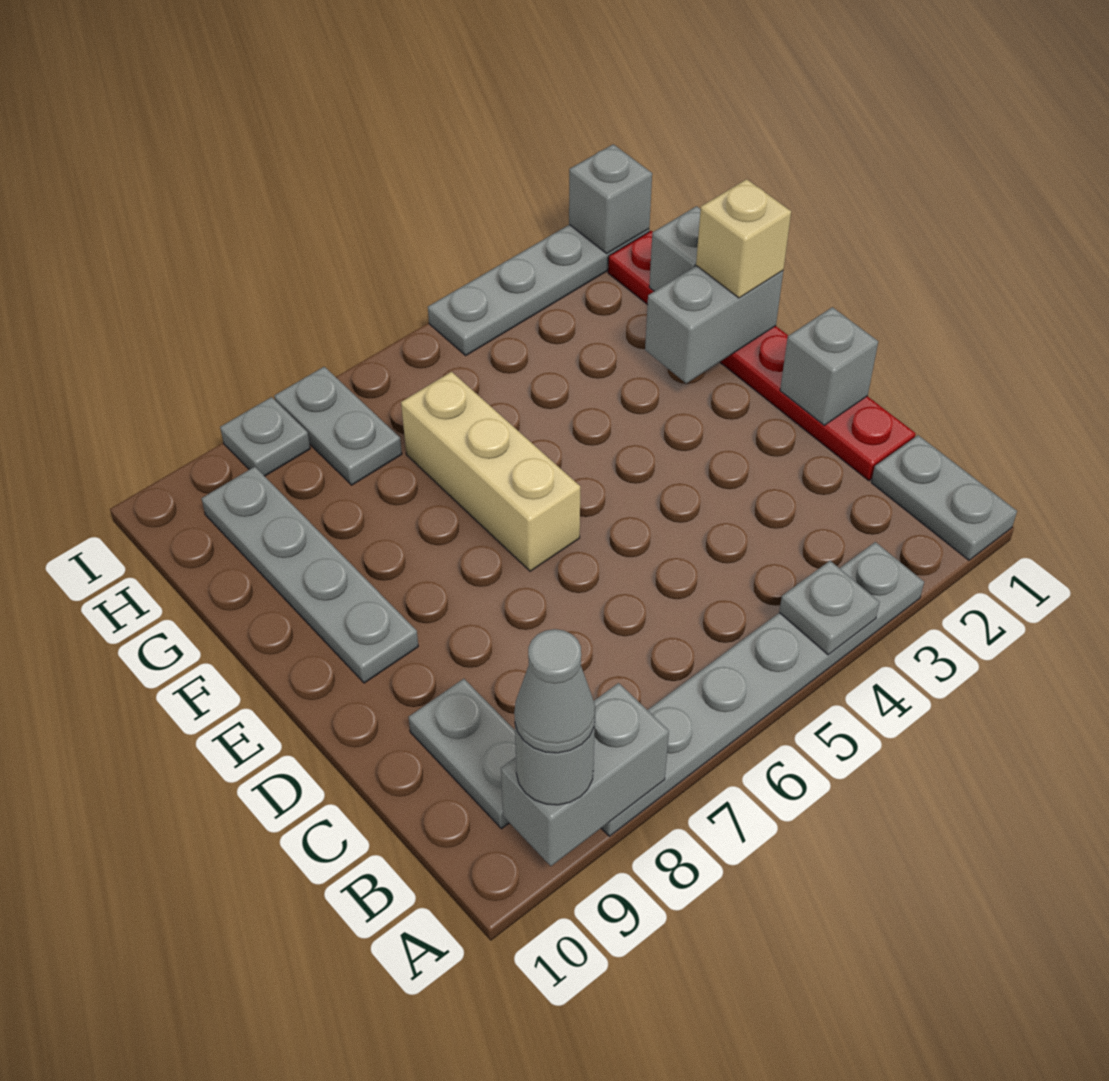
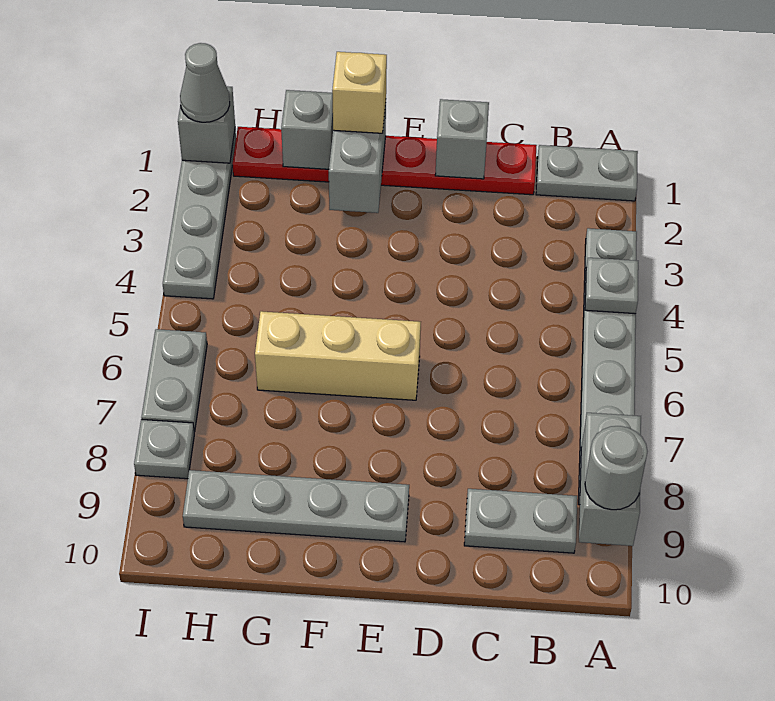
grey 1x1 cone [514,629,595,753] -> grey 1x1 cone moved to [180,43,230,122]
grey 1x2 plate [274,367,402,485] -> grey 1x2 plate turned to [142,329,207,432]

